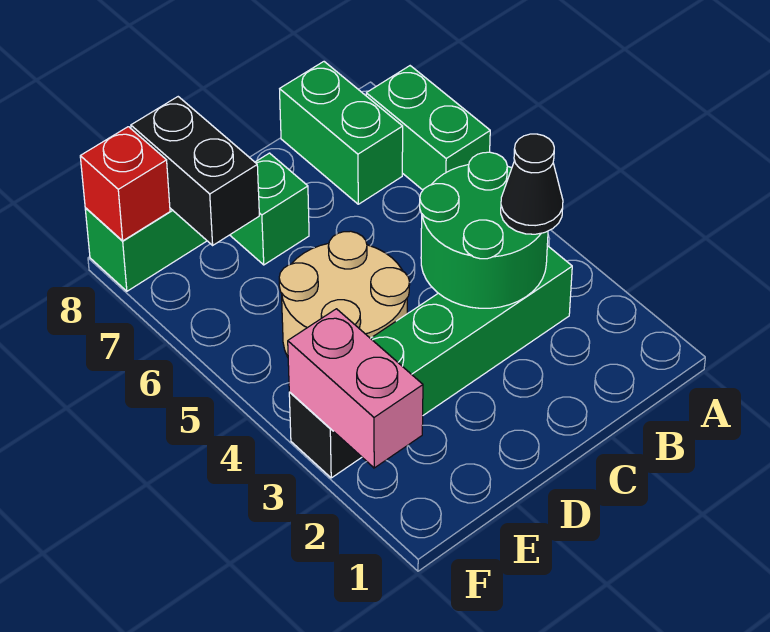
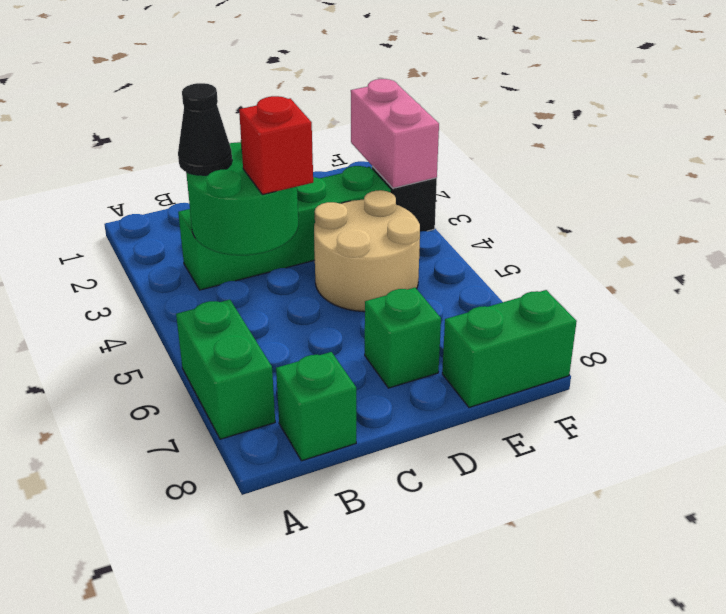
green 1x2 brick [280,62,403,204] -> green 1x1 brick [276,352,356,461]
black 1x2 brick [131,97,259,245] -> none
red 1x1 brick [80,127,170,241] -> red 1x1 brick moved to [239,96,313,195]

